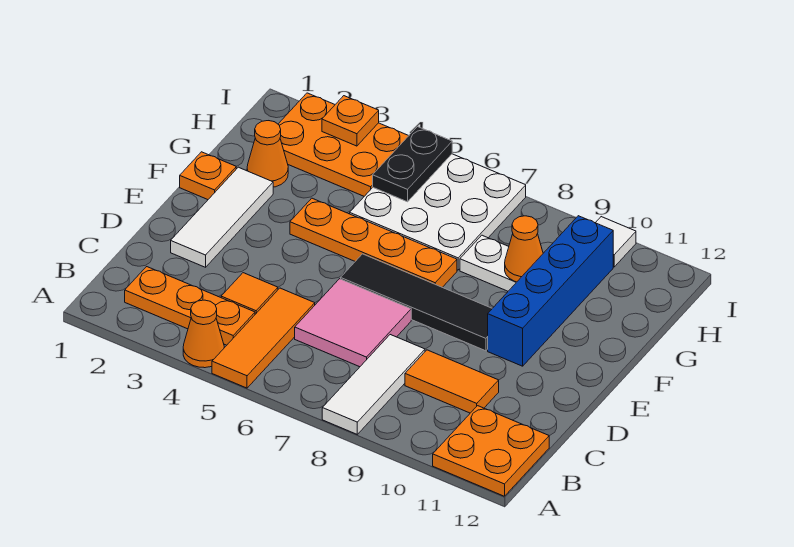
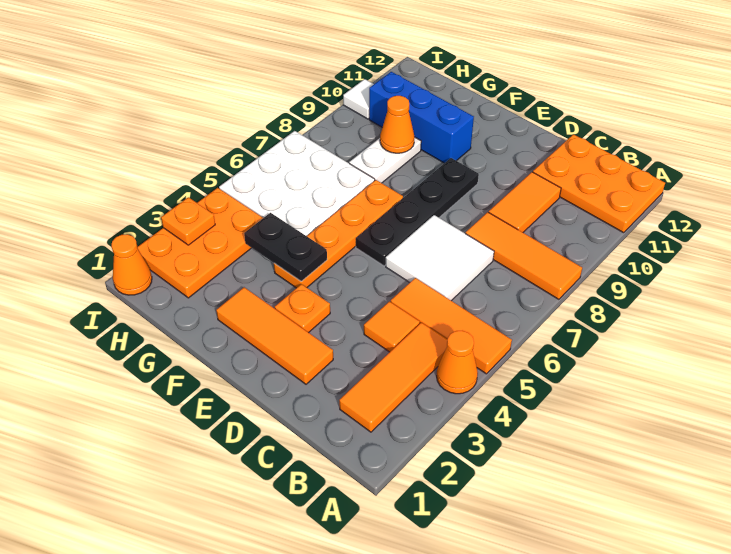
white 1x3 tile [322,335,425,434] -> orange 1x3 tile [465,212,582,299]
orange 2x2 plate [433,406,549,496] -> orange 2x3 plate [533,134,665,233]
orange 1x3 plate [125,267,255,345] -> orange 1x3 tile [339,323,447,432]
pink 2x2 tile [295,279,411,367] -> white 2x2 tile [386,215,494,301]
white 1x3 tile [171,167,273,267] -> orange 1x3 tile [216,287,333,384]
black 1x4 tile [341,254,492,351] -> black 1x4 plate [356,158,479,266]
blue 1x4 brick [488,216,613,366] -> blue 1x3 brick [369,72,474,163]
orange 1x1 plate [180,152,236,200] -> orange 1x1 plate moved to [275,284,330,333]
orange 1x1 cone [247,121,288,187] -> orange 1x1 cone moved to [112,234,152,295]
black 1x2 plate [373,127,452,202] -> black 1x2 plate moved to [244,213,327,281]

